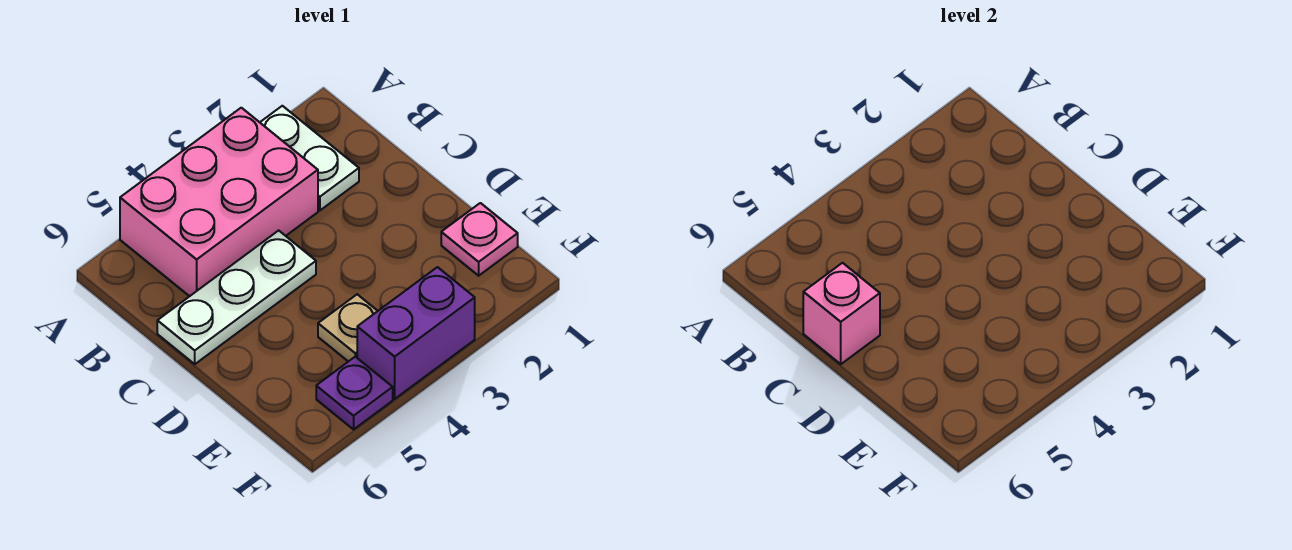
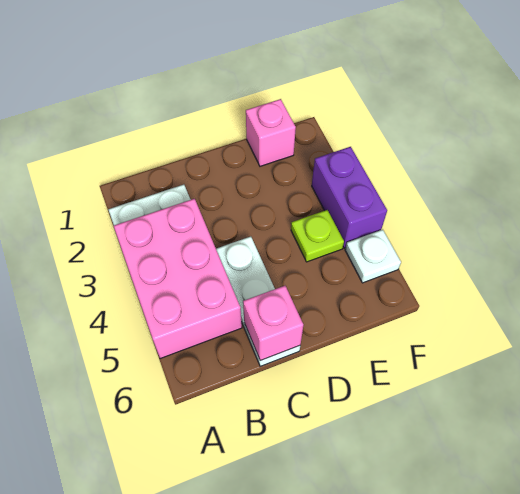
pink 1x1 plate [441,203,518,276] -> pink 1x1 brick [246,99,296,166]
tan 1x1 plate [318,294,377,362] -> lime 1x1 plate [291,210,344,262]
purple 1x1 plate [316,357,393,429] -> white 1x1 plate [345,230,401,283]

